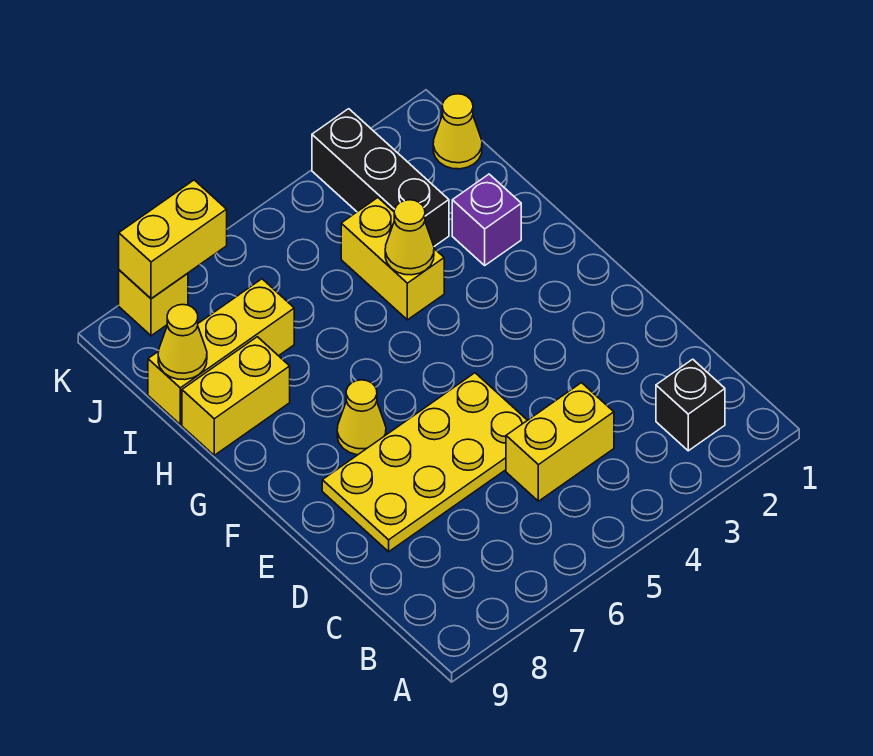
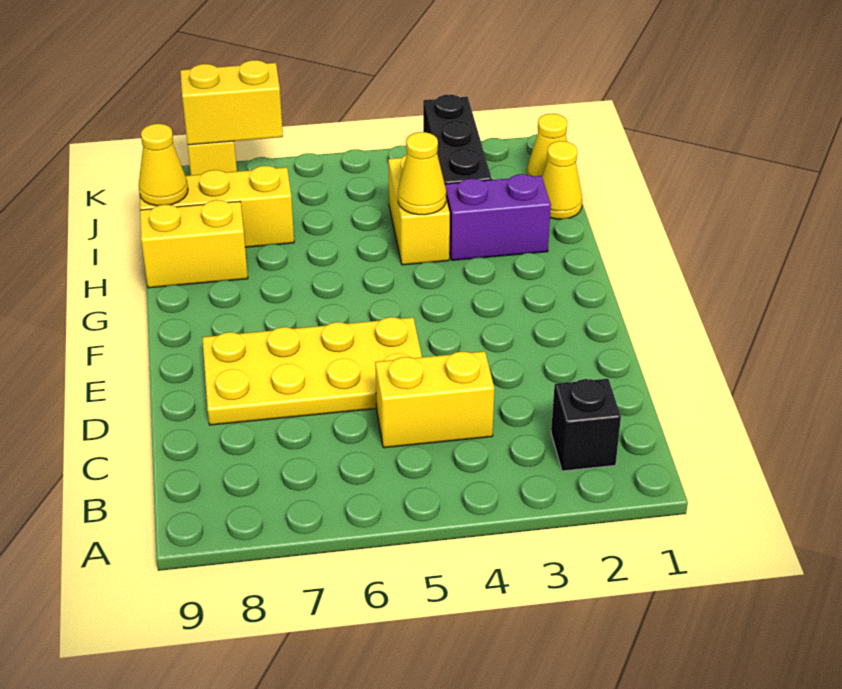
yellow 1x1 cone [337,380,386,455] -> yellow 1x1 cone moved to [542,141,582,219]
purple 1x1 brick [452,174,521,265] -> purple 1x2 brick [445,174,551,260]

